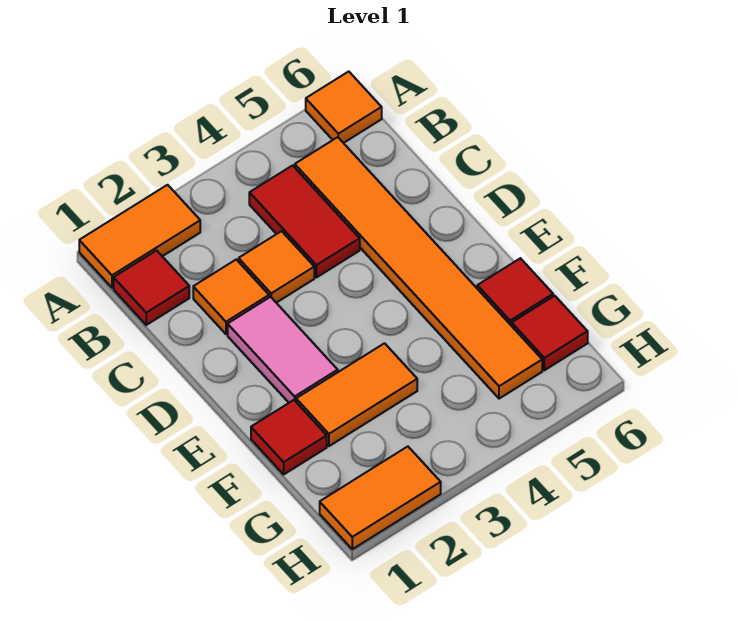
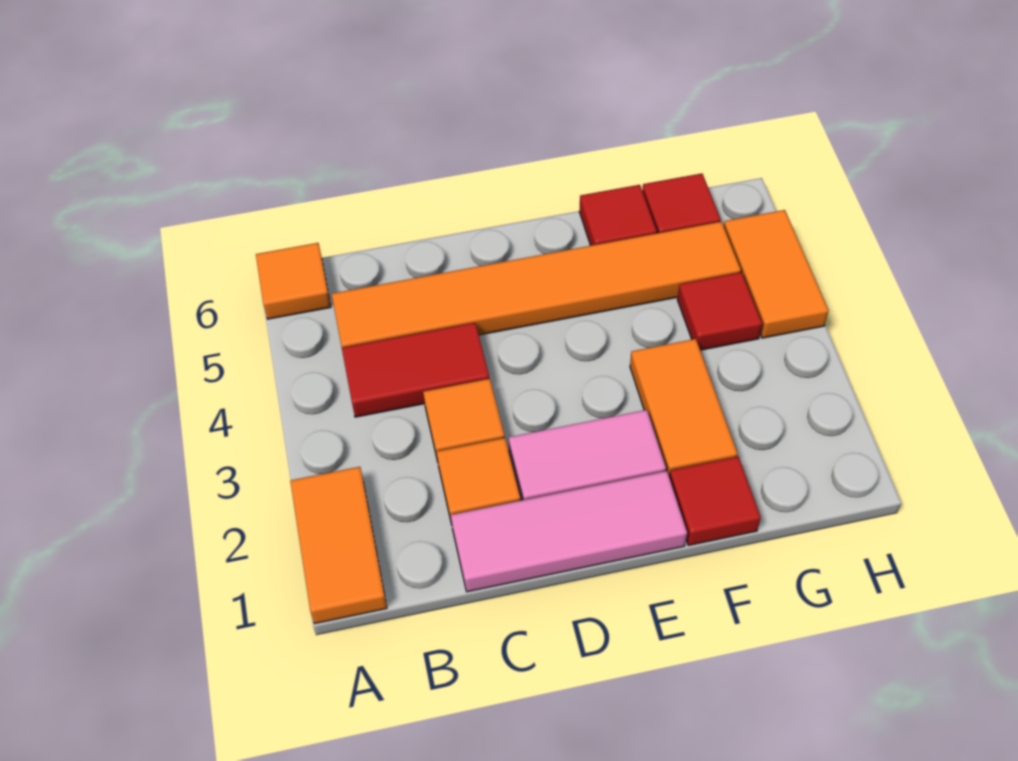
red 1x1 tile [114,250,189,325] -> red 1x1 tile moved to [677,272,762,350]
none -> pink 1x3 tile [451,471,687,592]
orange 1x2 tile [320,447,441,549] -> orange 1x2 tile moved to [724,210,829,338]

